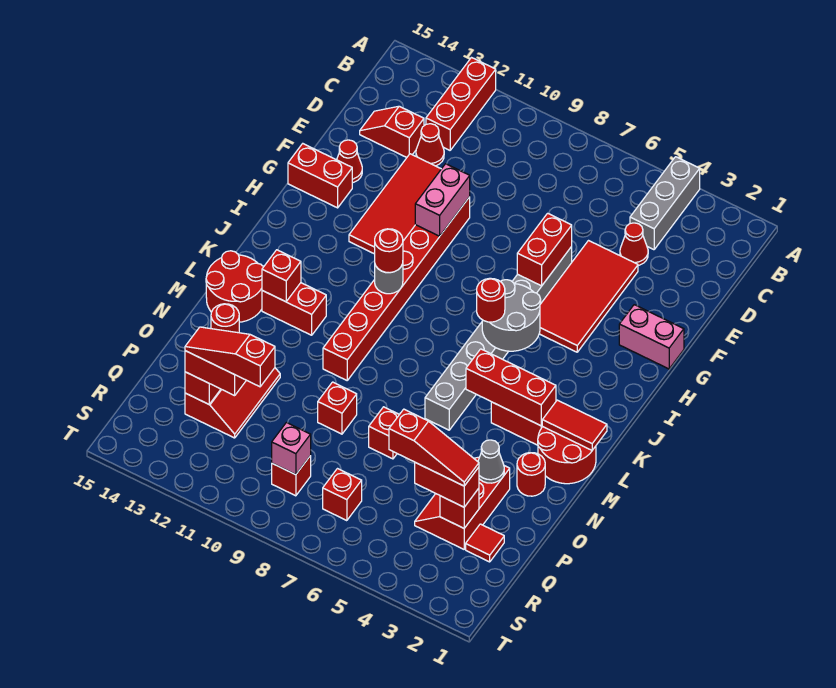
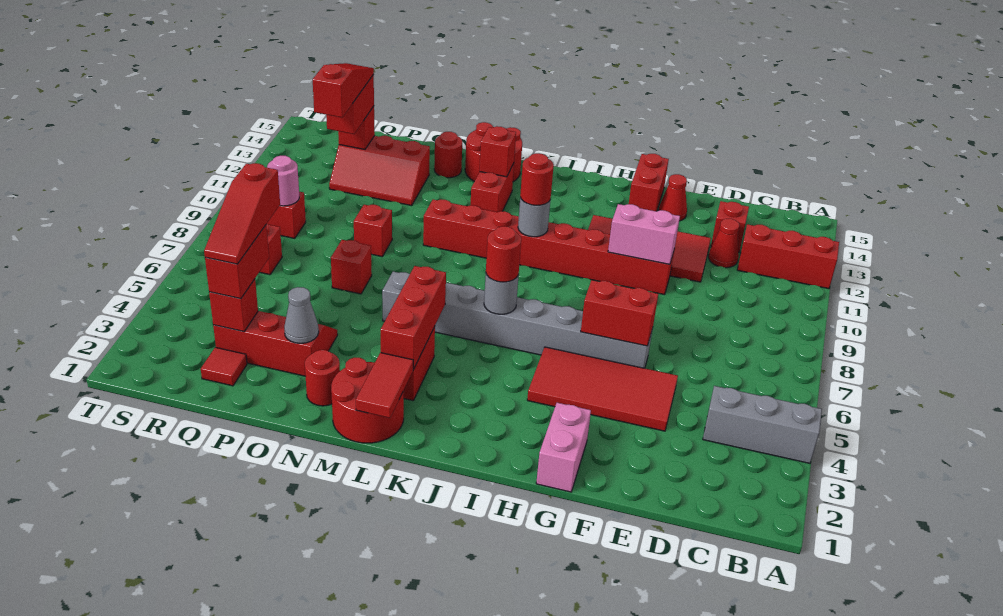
red 1x1 cone [620,223,648,265] -> none
grey 2x2 round brick [482,280,541,351] -> grey 1x1 round brick [484,274,519,314]
pink 1x1 brick [272,423,311,475] -> pink 1x1 round brick [267,156,299,206]

